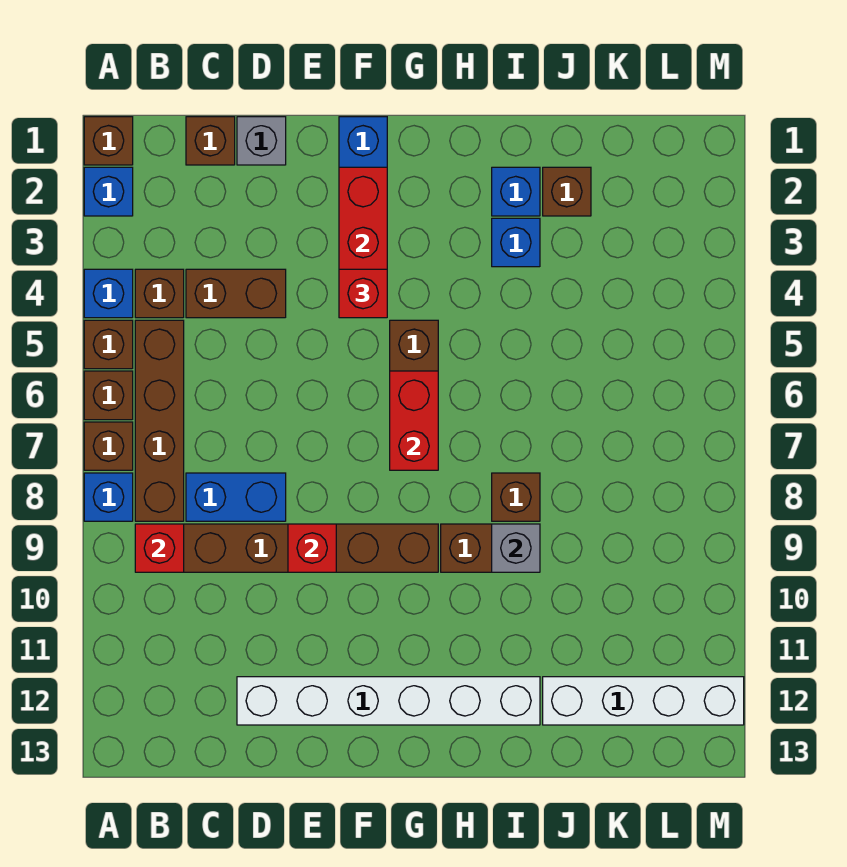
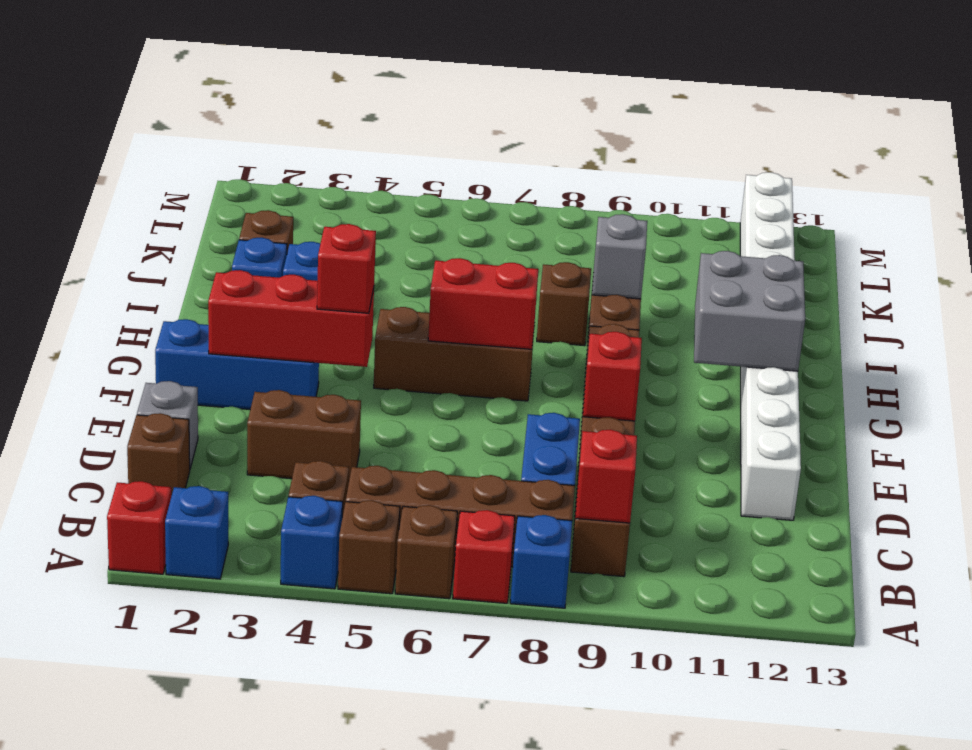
brown 1x1 brick [84,117,133,165] -> red 1x1 brick [107,481,171,574]
brown 1x1 brick [84,422,133,470] -> red 1x1 brick [453,510,515,603]
brown 1x2 brick [186,269,286,318] -> brown 1x2 brick turned to [247,390,361,479]
none -> grey 2x2 brick [694,251,805,371]

